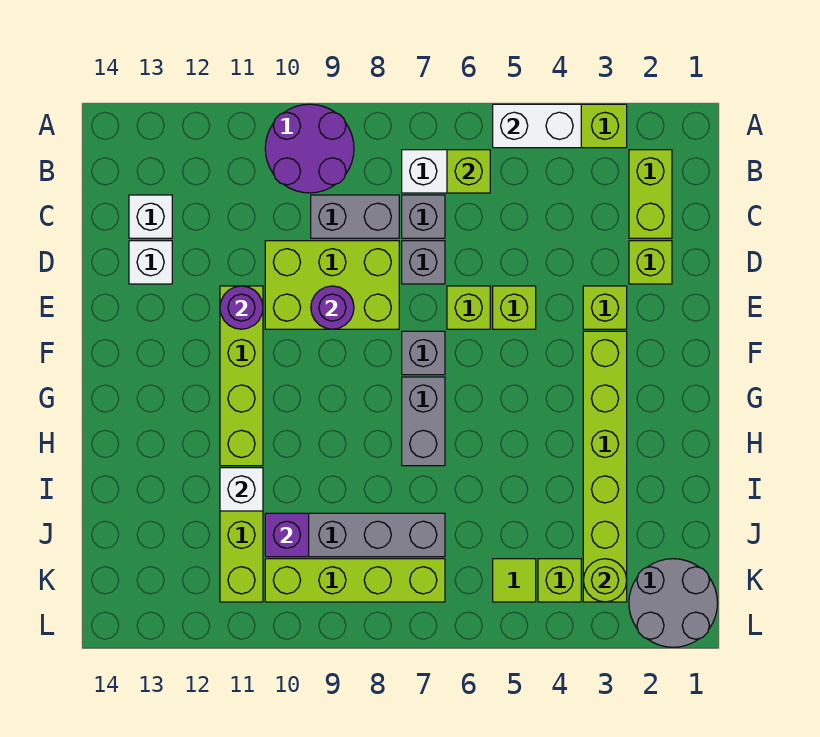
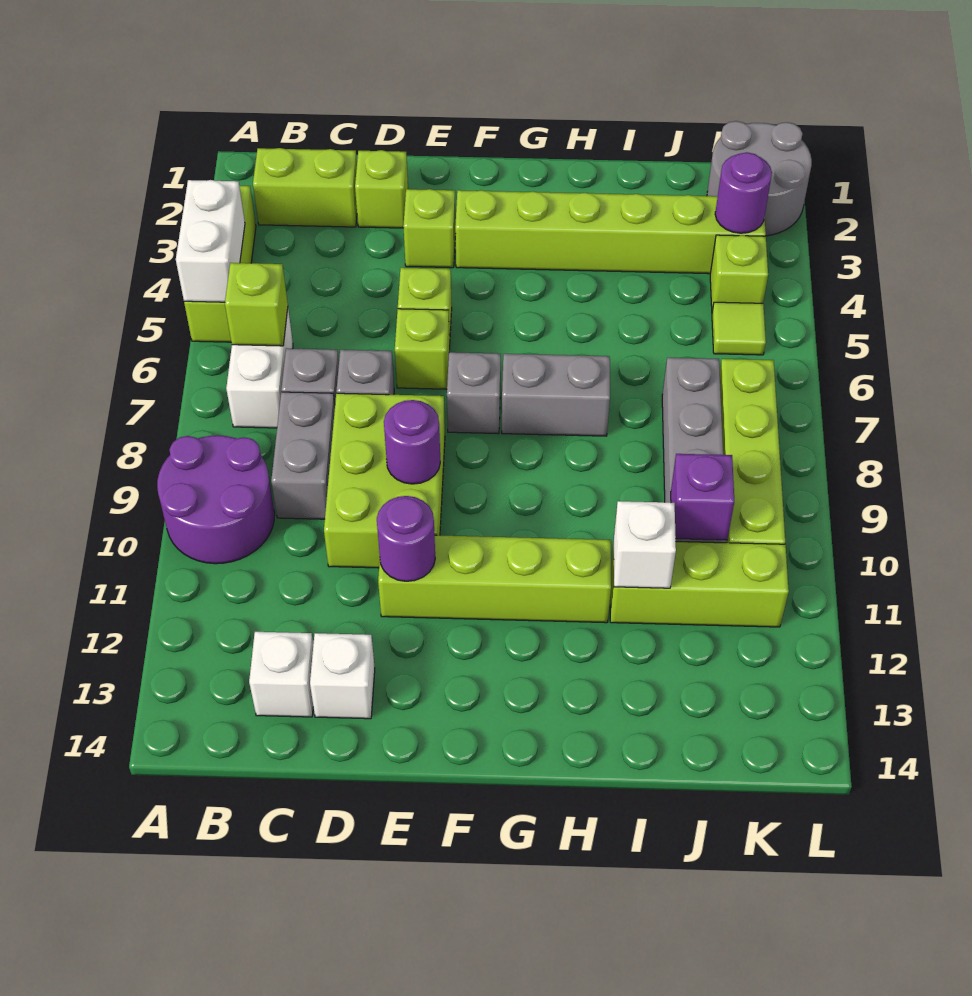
lime 1x1 round brick [583,559,627,602] -> purple 1x1 round brick [715,152,772,233]

